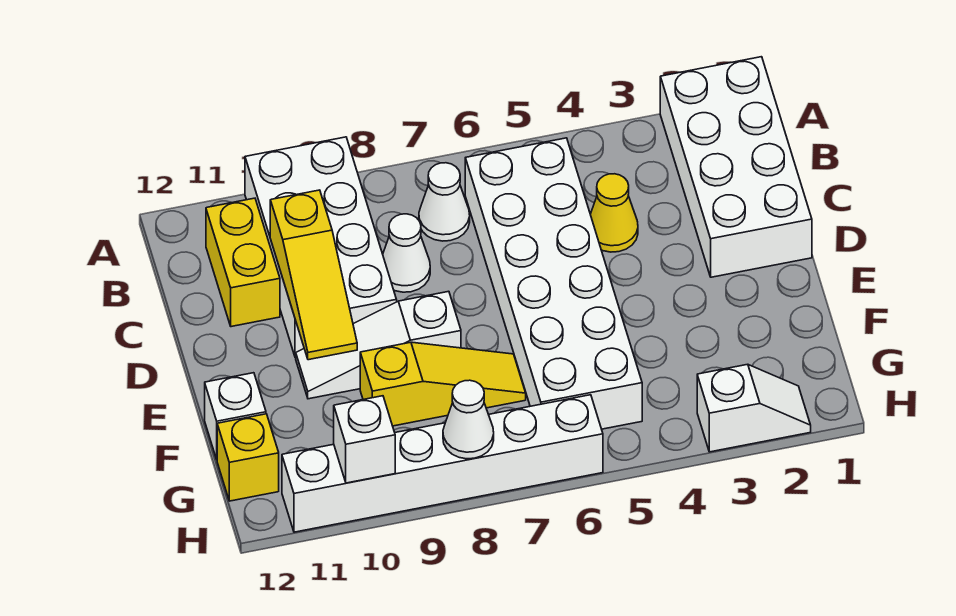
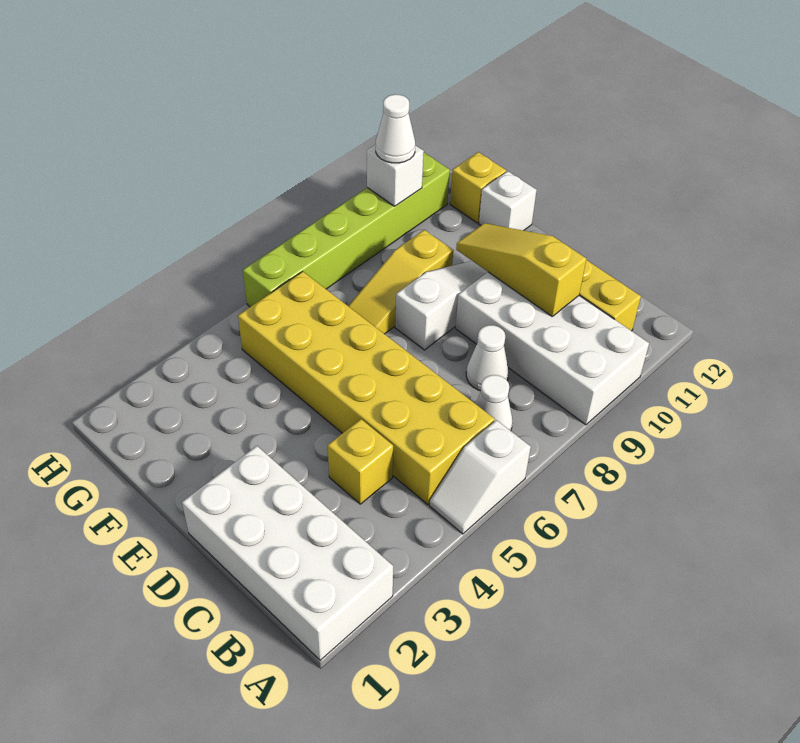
white 2x6 brick [465,138,642,429] -> yellow 2x6 brick [238,271,495,505]
yellow 1x1 cone [590,174,638,252] -> yellow 1x1 brick [328,419,393,504]
white 1x2 slope [697,364,811,452] -> white 1x2 slope moved to [430,420,531,534]
white 1x6 brick [282,395,603,532] -> lime 1x6 brick [243,152,450,307]
white 1x1 cone [443,380,494,459] -> white 1x1 cone moved to [376,94,415,163]

